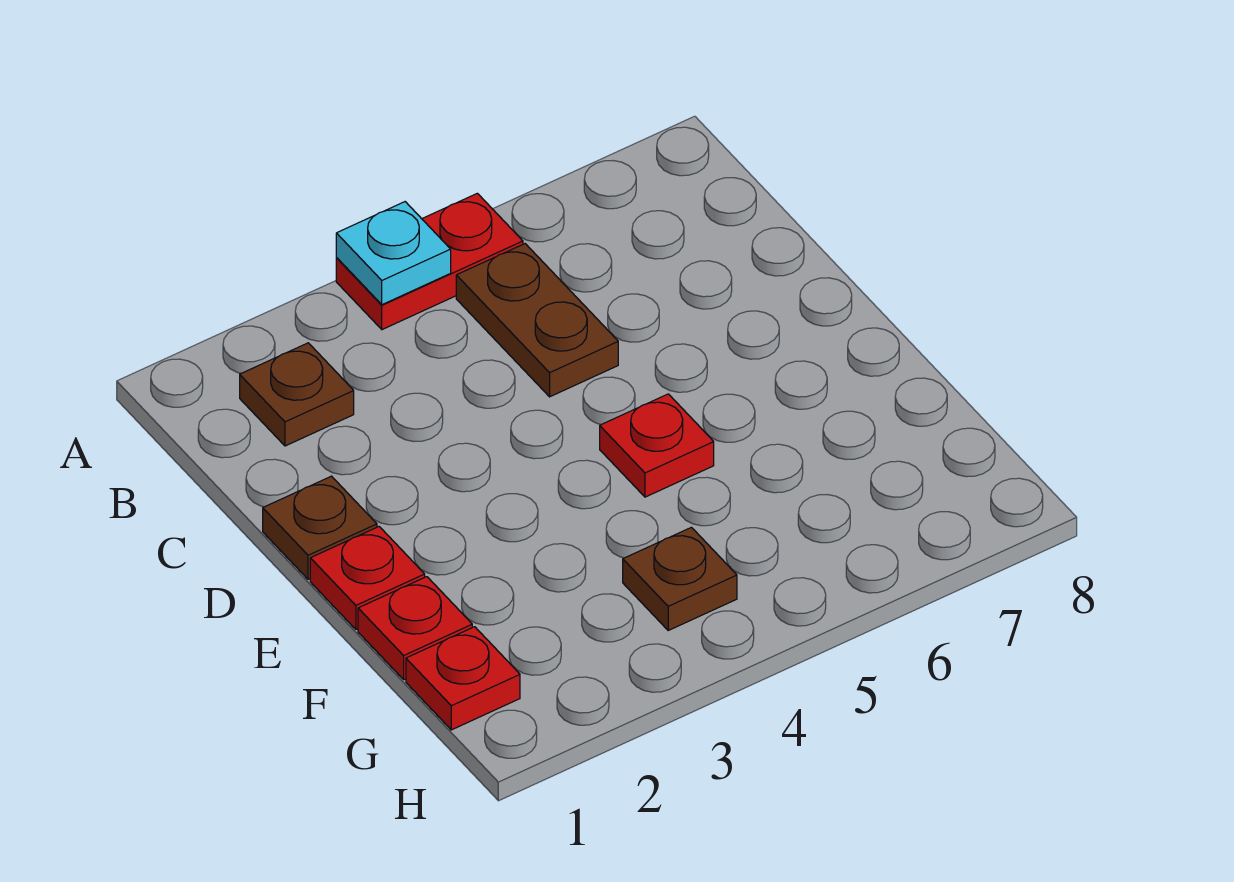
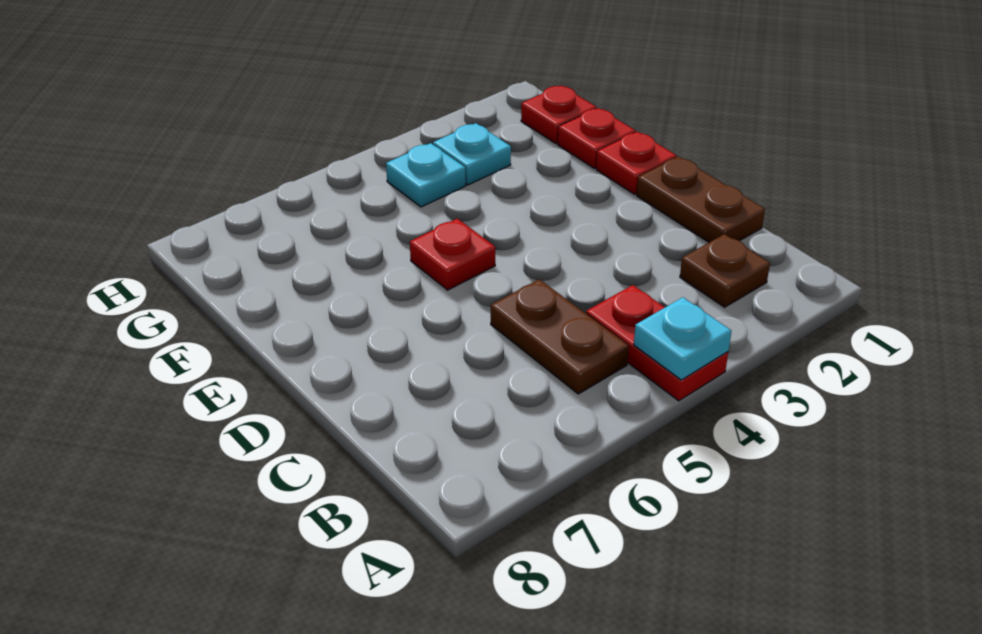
red 1x2 plate [336,193,523,330] -> red 1x2 plate turned to [586,285,728,401]
brown 1x1 plate [263,476,377,579] -> brown 1x2 plate [637,157,765,242]
none -> cyan 1x1 plate [433,123,511,185]
brown 1x1 plate [623,527,737,630] -> cyan 1x1 plate [386,143,466,207]

